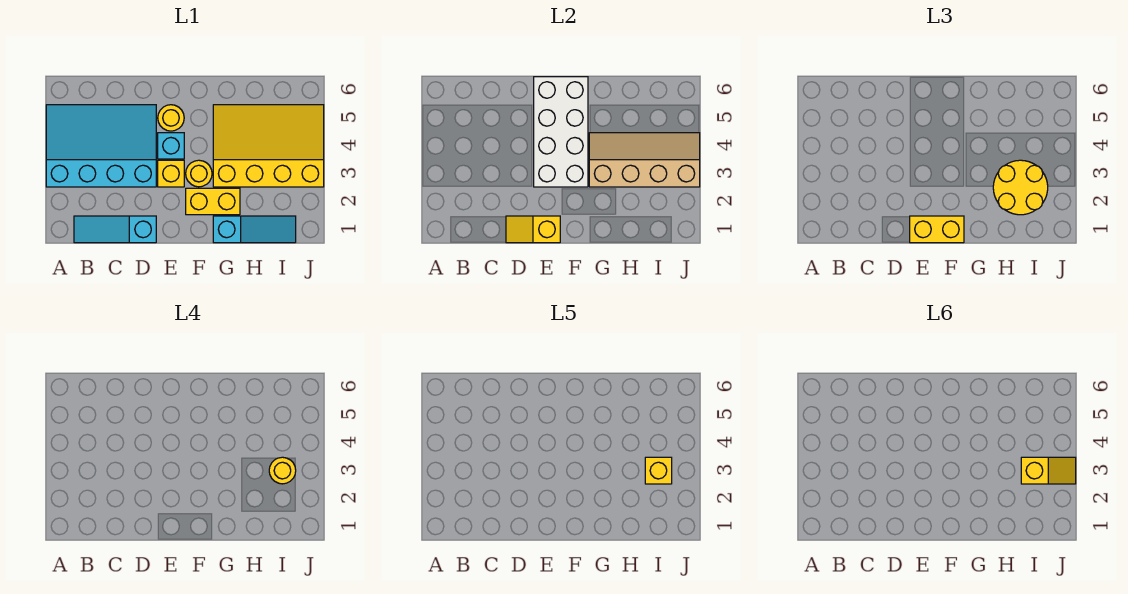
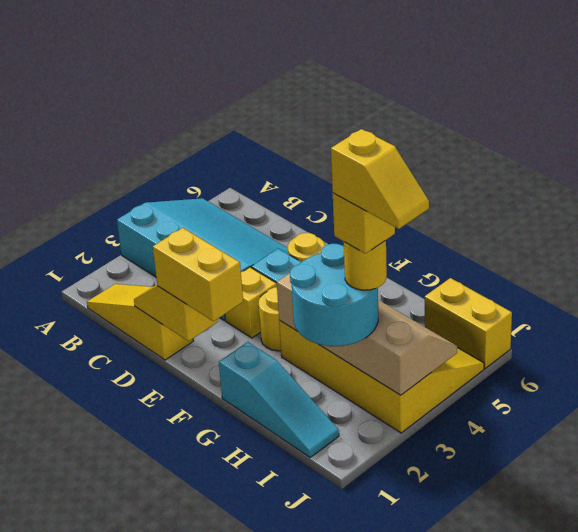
cyan 1x3 slope [74,216,156,243] -> yellow 1x3 slope [87,284,194,360]
white 2x4 brick [534,77,588,187] -> none
yellow 1x2 brick [186,188,240,215] -> yellow 1x2 brick moved to [425,278,512,368]
yellow 2x2 round brick [993,160,1048,215] -> cyan 2x2 round brick [290,244,378,346]

